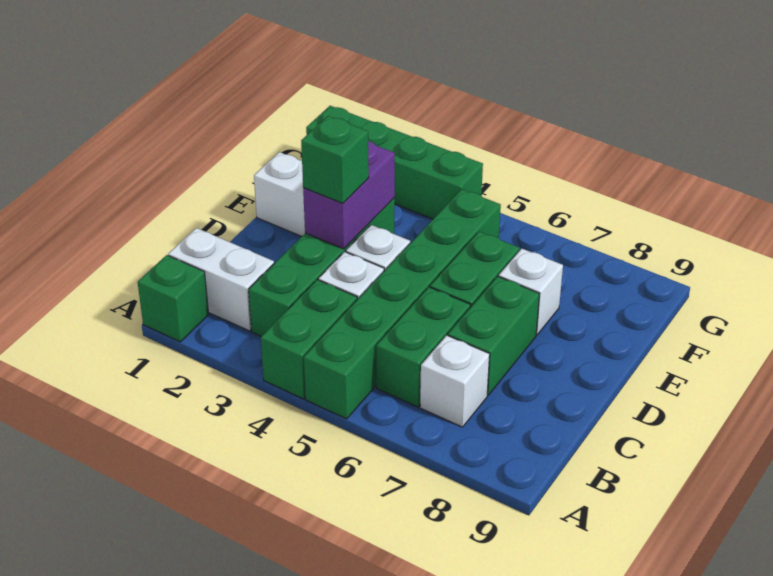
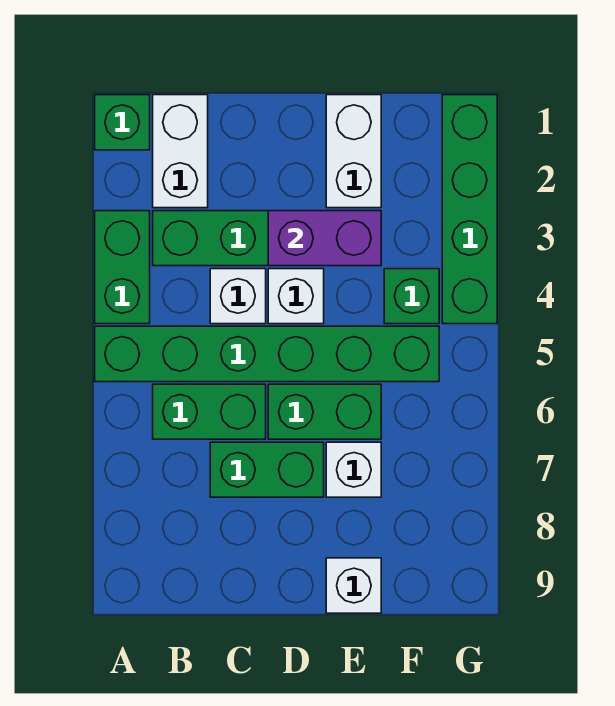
green 1x2 brick [261,280,357,399] -> green 1x2 brick turned to [95,211,150,324]
white 1x1 brick [420,335,490,427] -> white 1x1 brick moved to [326,558,381,613]
green 1x1 brick [301,116,369,203] -> green 1x1 brick moved to [384,269,439,324]

